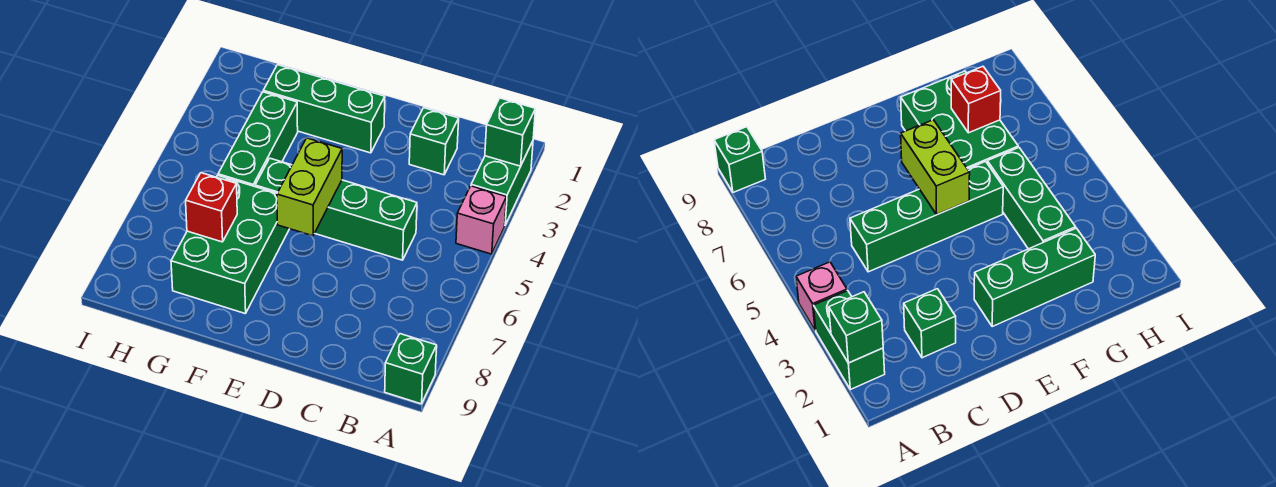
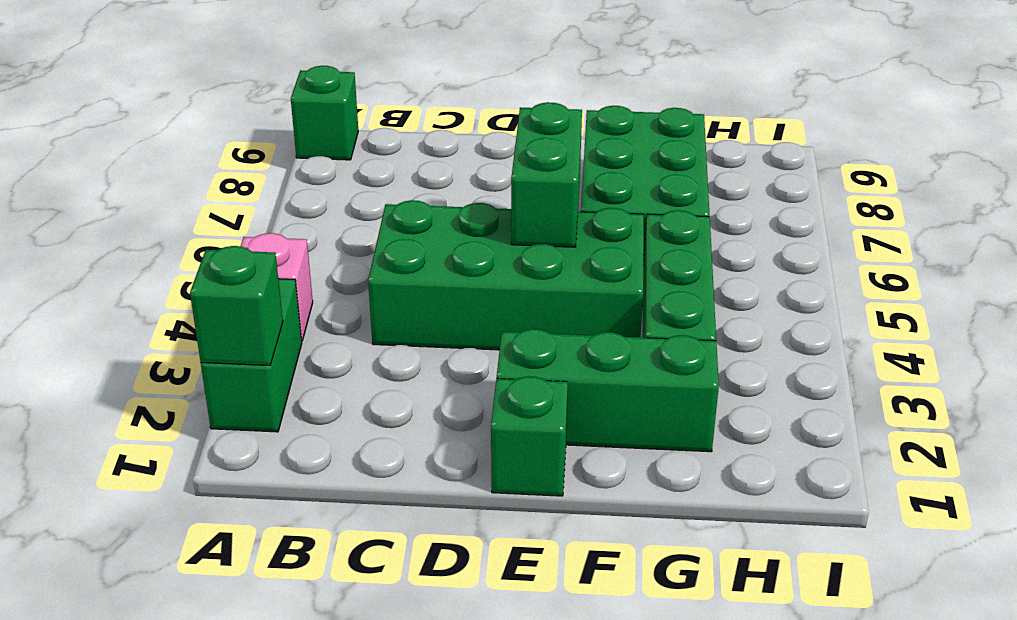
green 1x1 brick [409,108,459,175] -> green 1x1 brick moved to [491,376,568,496]
green 1x4 brick [255,158,417,260] -> green 2x4 brick [368,200,644,350]
lime 1x2 brick [277,138,342,236] -> green 1x2 brick [511,102,582,247]
red 1x1 brick [186,173,237,242] -> none

